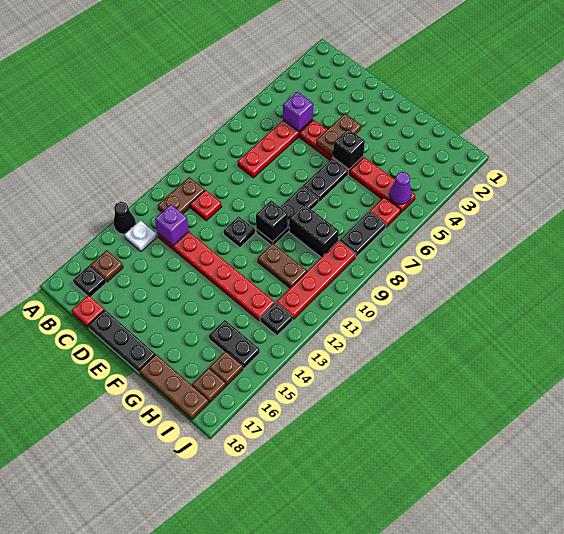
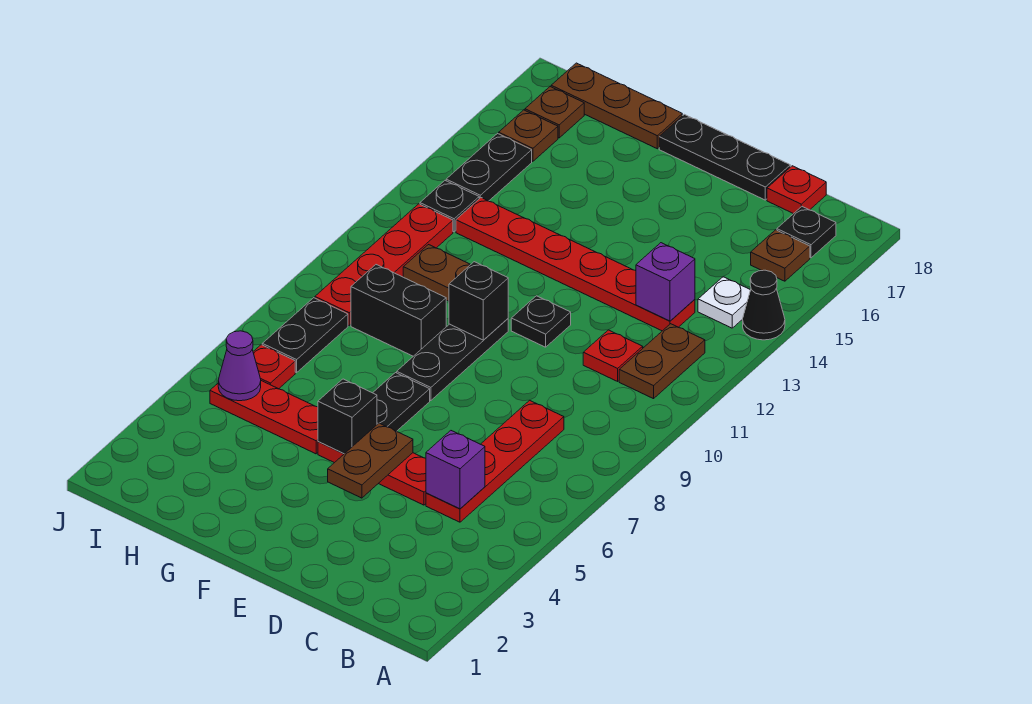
black 1x2 plate [209,320,260,368] -> black 1x2 plate turned to [446,133,532,201]

